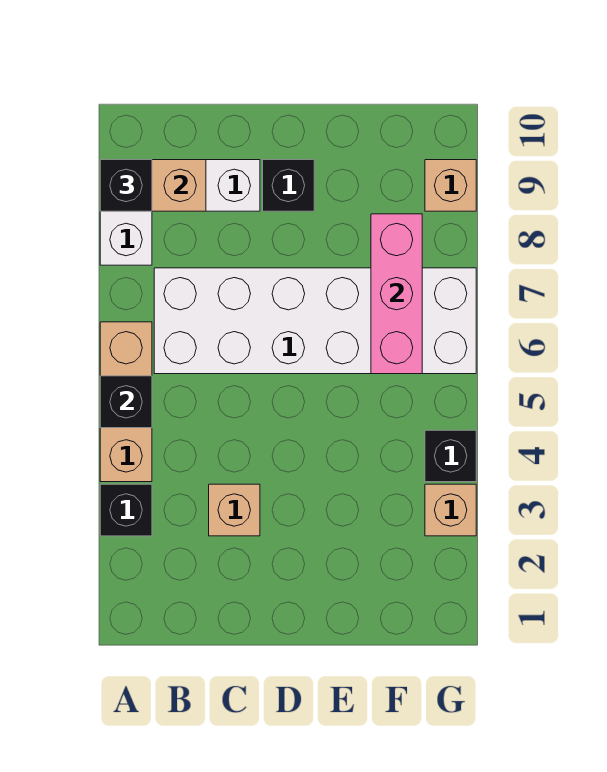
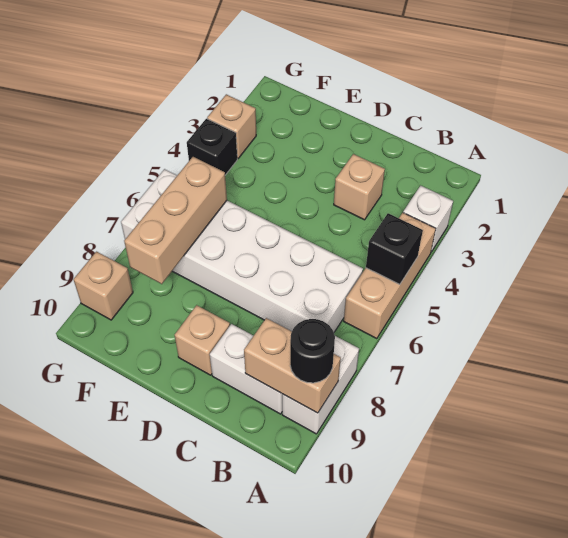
black 1x1 brick [100,484,152,536] -> white 1x1 brick [403,186,453,252]
black 1x1 brick [100,160,152,211] -> black 1x1 round brick [290,319,335,383]
black 1x1 brick [263,160,314,211] -> tan 1x1 brick [175,305,230,375]
pink 1x3 brick [371,214,422,374] -> tan 1x3 brick [124,157,227,284]

